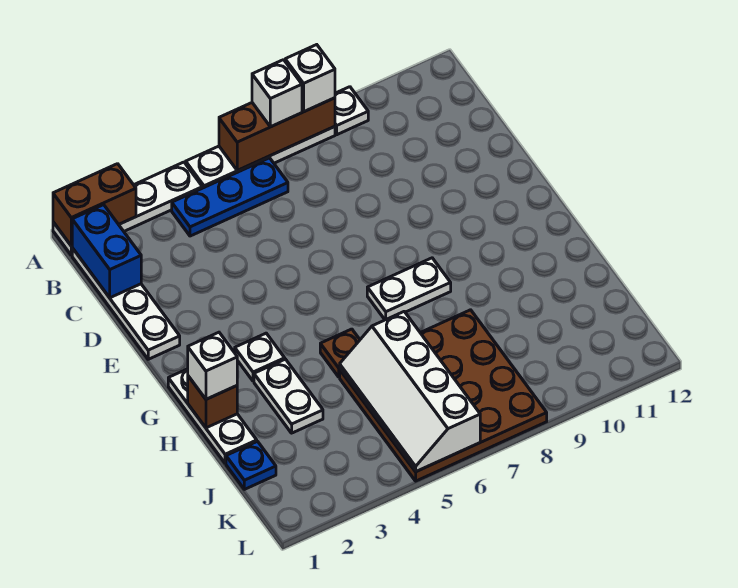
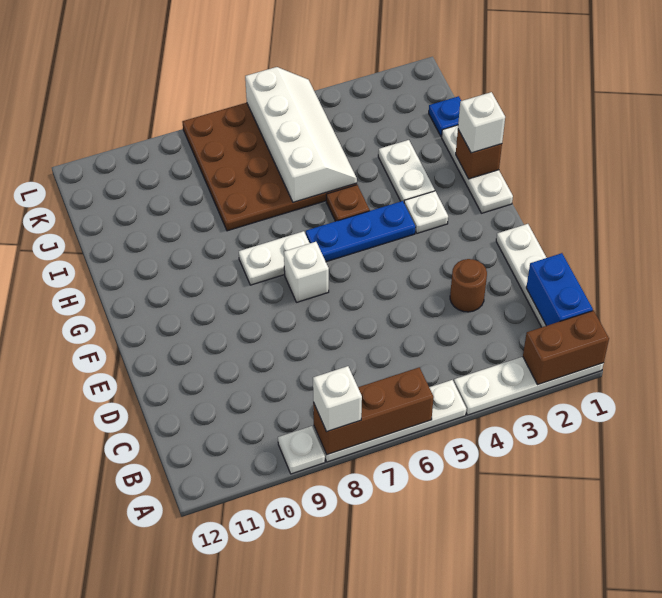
white 1x1 brick [252,60,302,127] -> white 1x1 brick moved to [284,242,329,302]
blue 1x3 plate [172,158,288,236] -> blue 1x3 plate moved to [306,201,416,262]
none -> brown 1x1 round brick [450,259,487,312]

